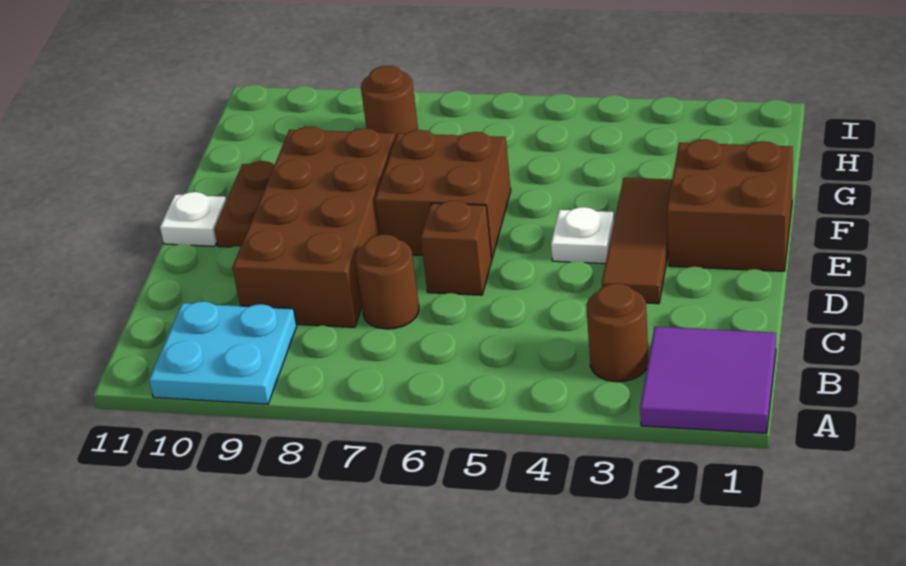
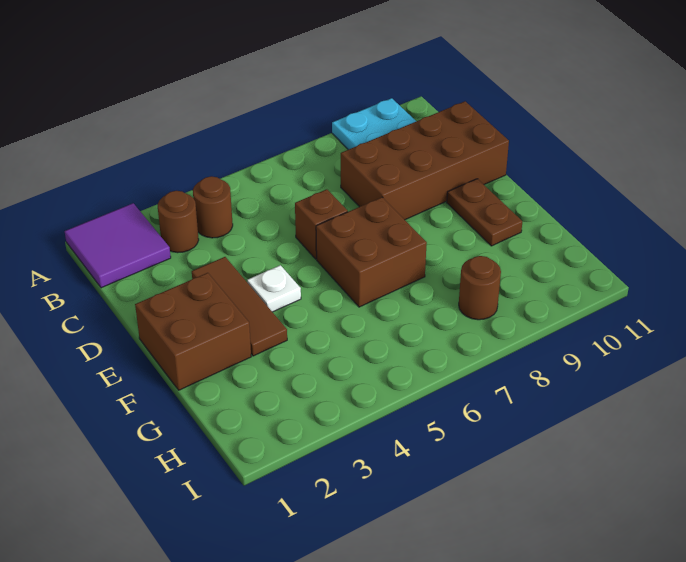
brown 1x1 round brick [355,234,419,329] -> brown 1x1 round brick moved to [193,176,233,238]
brown 2x4 brick [232,127,396,327] -> brown 2x4 brick turned to [341,101,509,220]
white 1x1 plate [160,192,226,246] -> none

